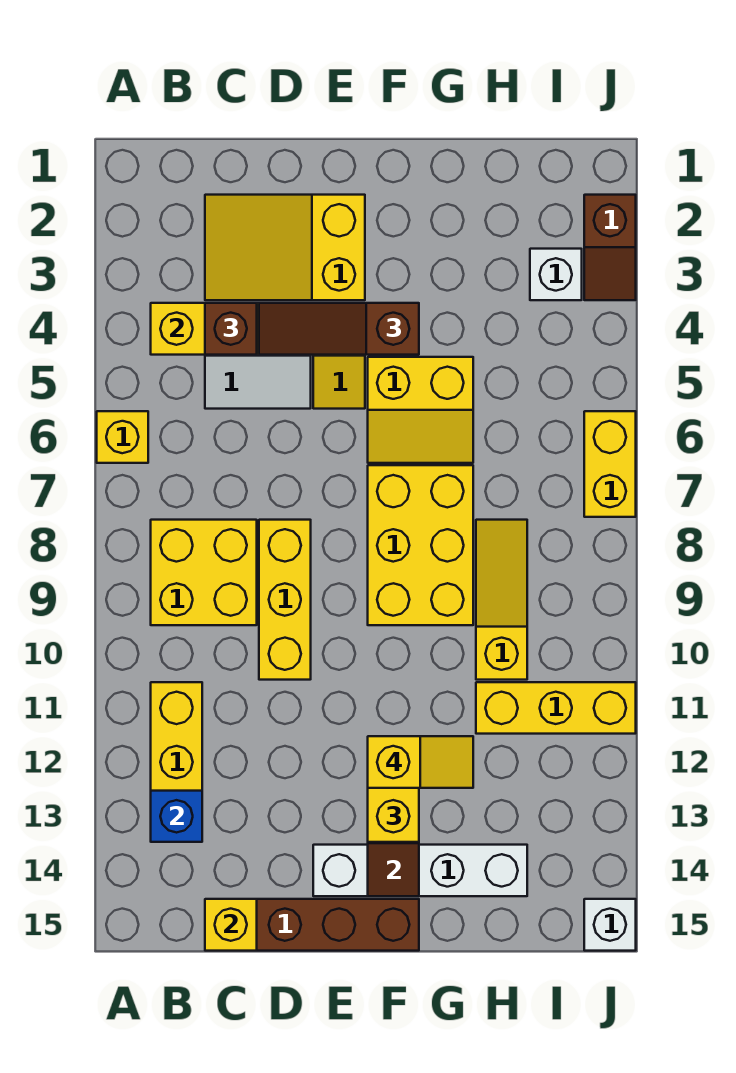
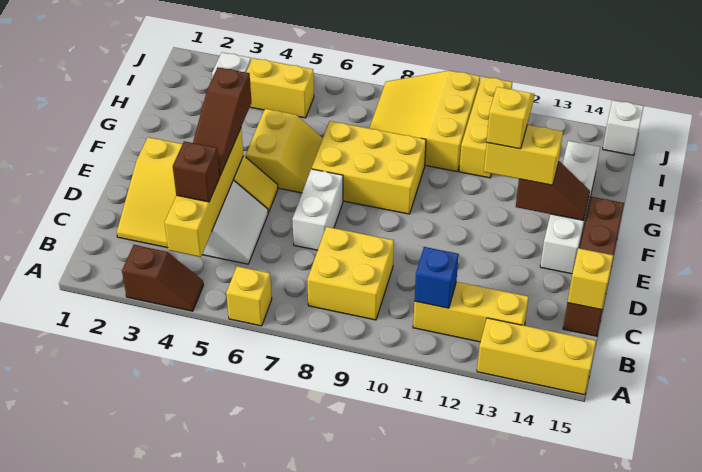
blue 1x1 brick [151,791,202,842] -> blue 1x1 brick moved to [414,247,459,308]
none -> white 1x2 brick [292,169,343,250]
yellow 1x3 brick [259,520,311,680] -> yellow 1x3 brick moved to [477,318,596,395]
yellow 1x3 slope [476,520,527,680] -> yellow 3x3 slope [369,71,480,171]
brown 1x2 slope [584,195,636,300] -> brown 1x2 slope moved to [122,245,203,311]
yellow 1x2 brick [584,411,636,517] -> yellow 1x2 brick moved to [246,58,314,118]

